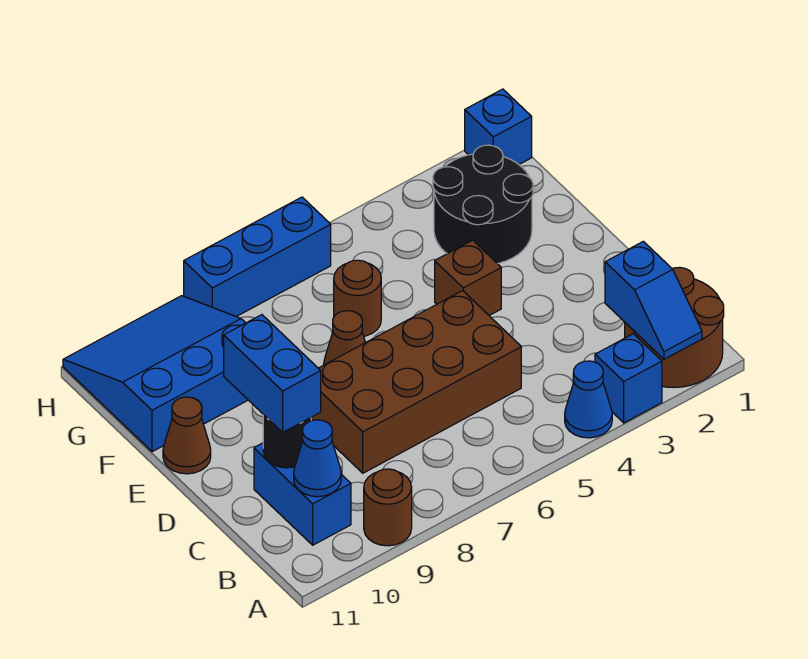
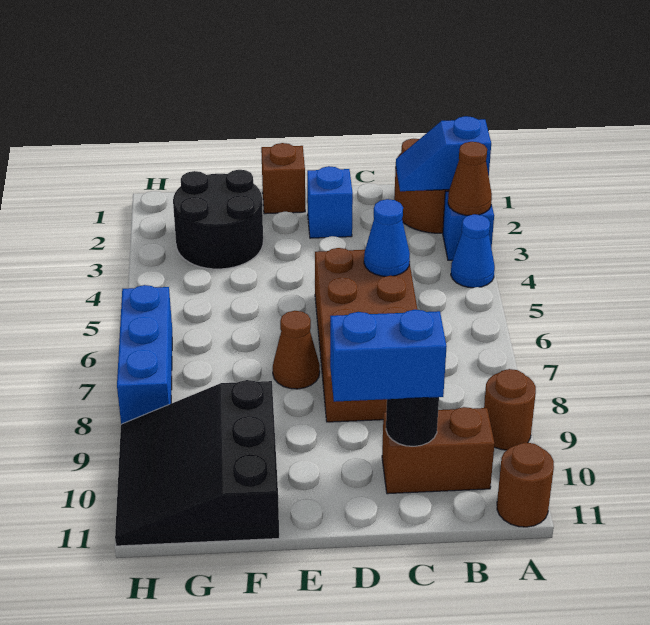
blue 1x2 slope [605,241,702,359] -> blue 1x2 slope turned to [396,116,491,191]
blue 1x2 brick [254,443,351,545] -> brown 1x2 brick [382,407,495,494]
blue 1x1 cone [294,420,341,497] -> blue 1x1 cone moved to [364,199,410,276]
brown 1x1 brick [435,240,501,315] -> brown 1x1 brick moved to [261,143,305,214]
brown 1x1 cone [163,397,211,474] -> brown 1x1 cone moved to [448,142,492,215]
brown 1x1 round brick [334,260,381,336] -> brown 1x1 round brick moved to [497,443,554,527]
blue 3x3 slope [63,296,248,452] -> black 3x3 slope [115,380,279,546]
blue 1x1 brick [465,89,532,164] -> blue 1x1 brick moved to [307,166,353,238]

